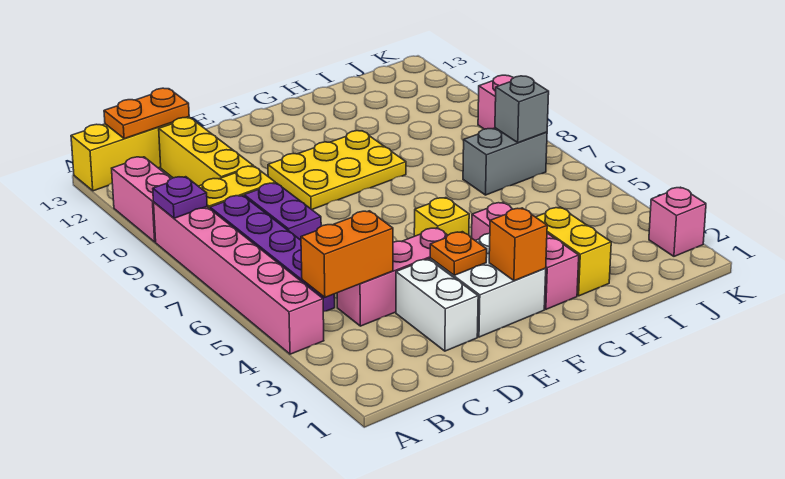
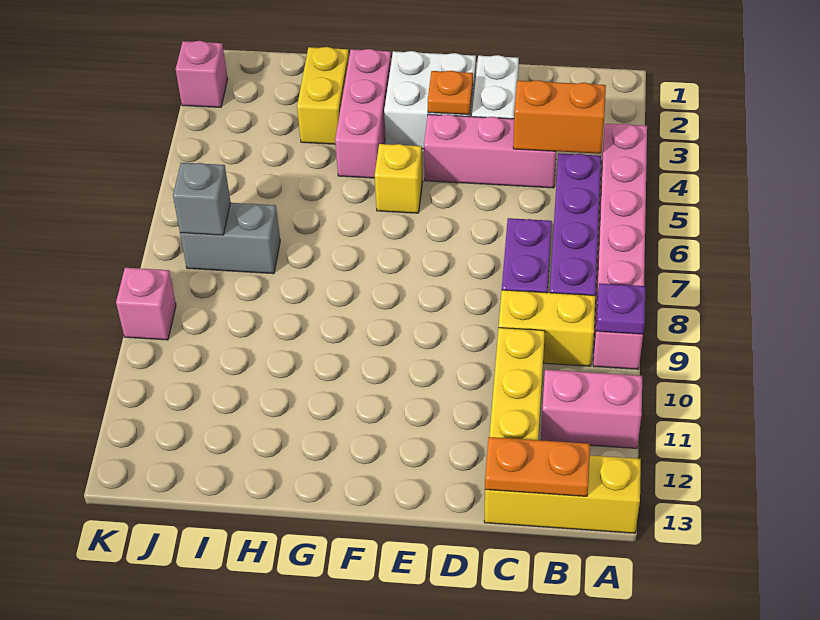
pink 1x2 brick [112,157,171,242] -> pink 1x2 brick turned to [541,370,642,448]
yellow 2x3 plate [268,131,406,209] -> none
orange 1x1 brick [489,208,547,281] -> none

